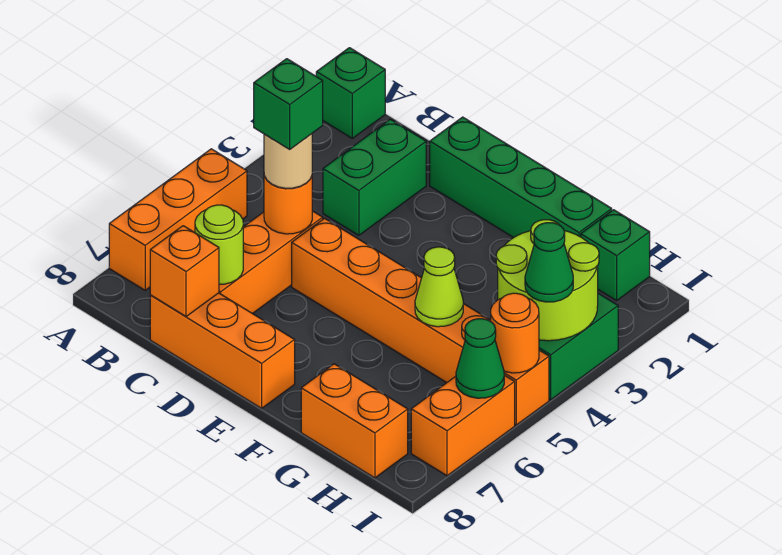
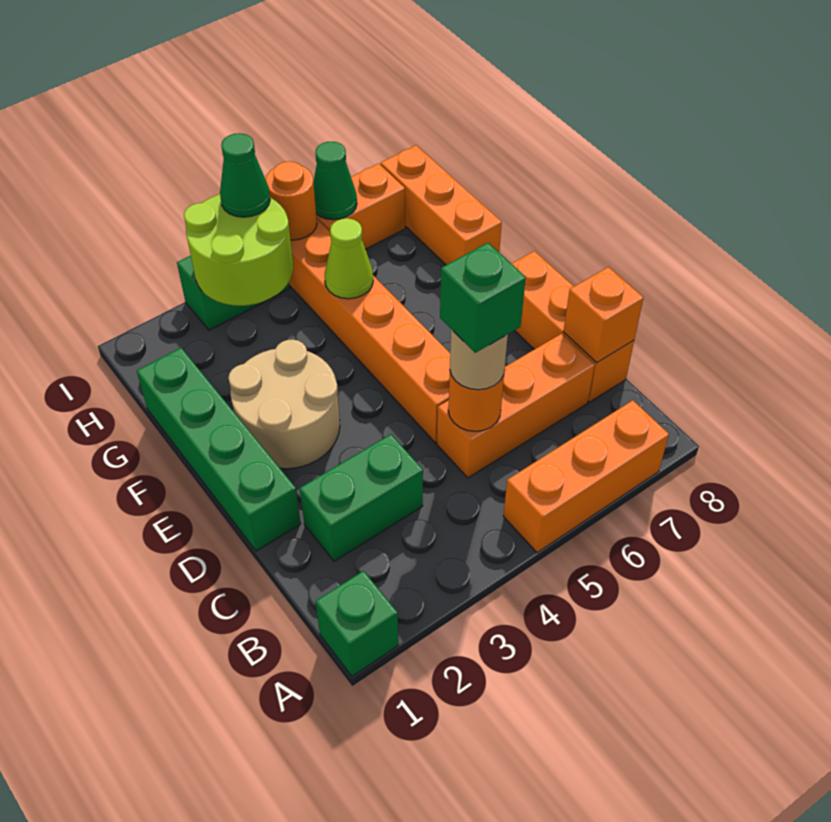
lime 1x1 round brick [195,205,243,284] -> none
none -> tan 2x2 round brick [228,339,340,469]
orange 1x2 brick [301,364,408,478] -> orange 1x3 brick [381,145,502,265]
green 1x1 brick [581,210,650,301] -> none

